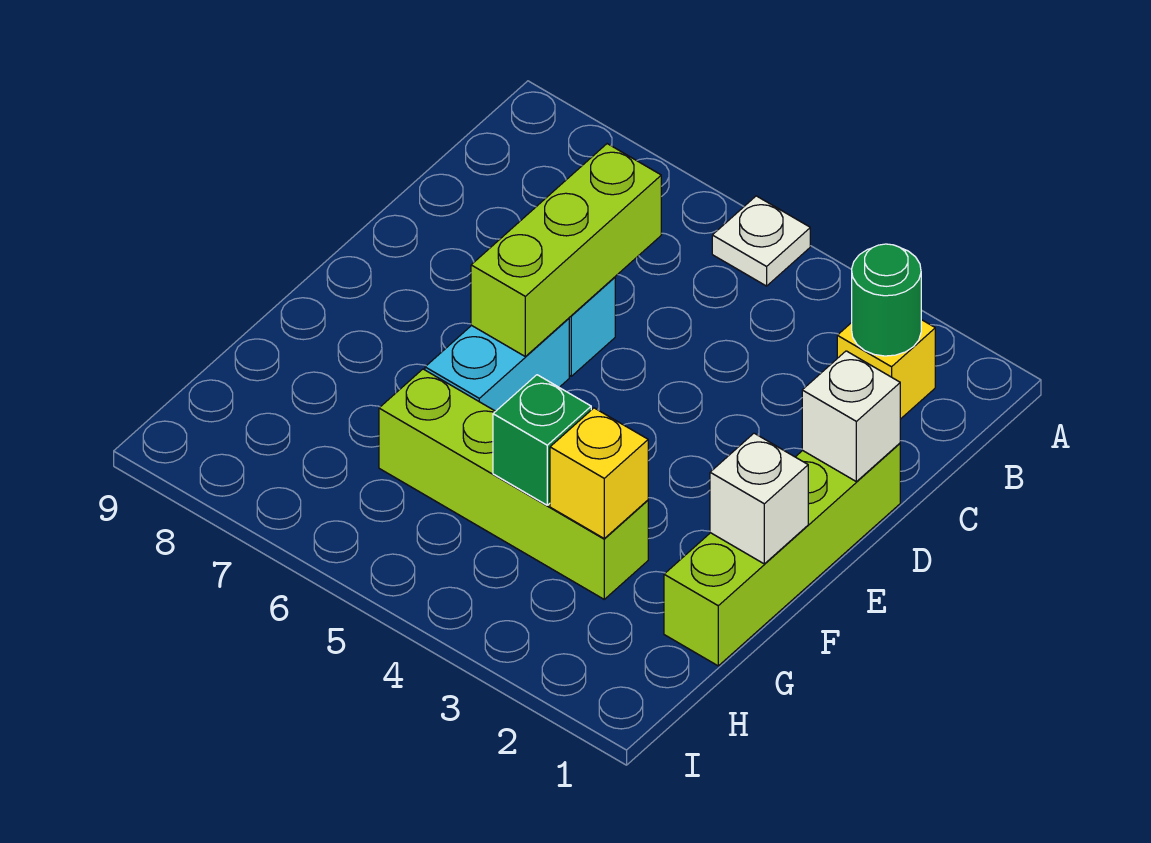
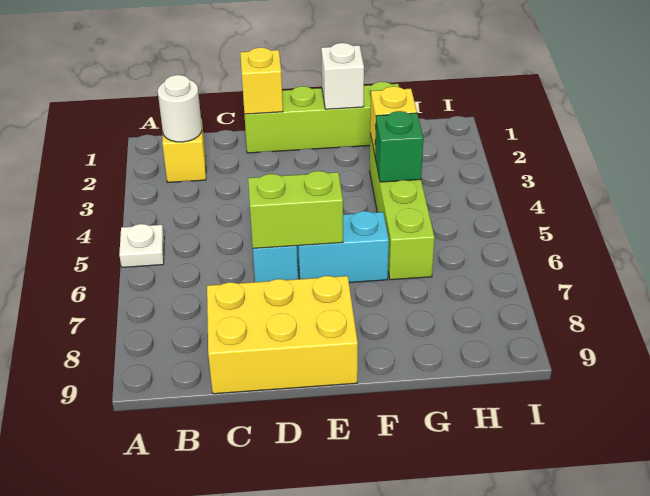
green 1x1 round brick [852,244,921,356] -> white 1x1 round brick [158,75,202,142]
lime 1x3 brick [471,144,661,356] -> lime 1x2 brick [248,171,343,248]
none -> yellow 2x3 brick [207,276,358,394]
white 1x1 brick [802,351,900,482] -> yellow 1x1 brick [240,47,283,114]

